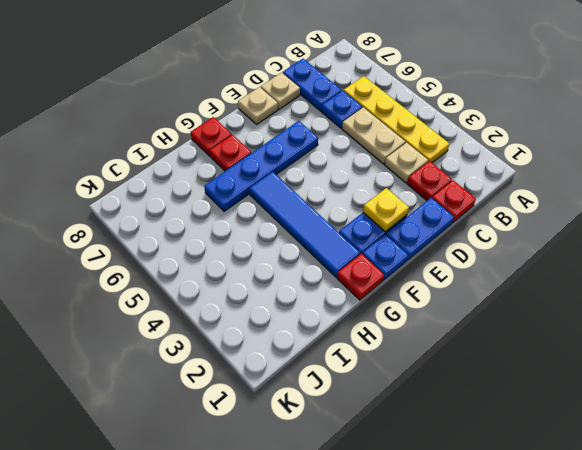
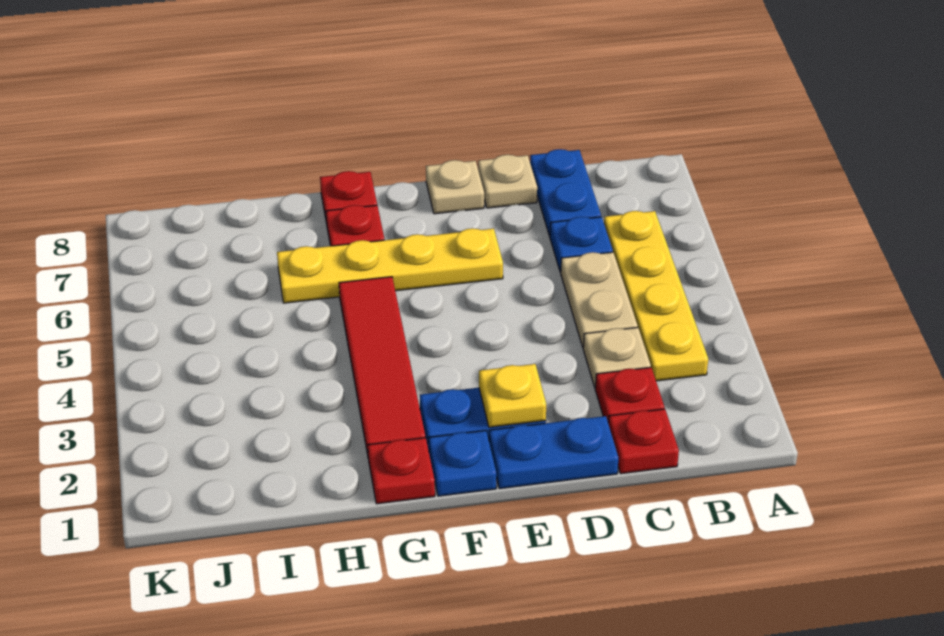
blue 1x4 plate [204,121,318,211] -> yellow 1x4 plate [277,228,503,303]
blue 1x4 tile [249,172,360,277] -> red 1x4 tile [339,277,425,455]

